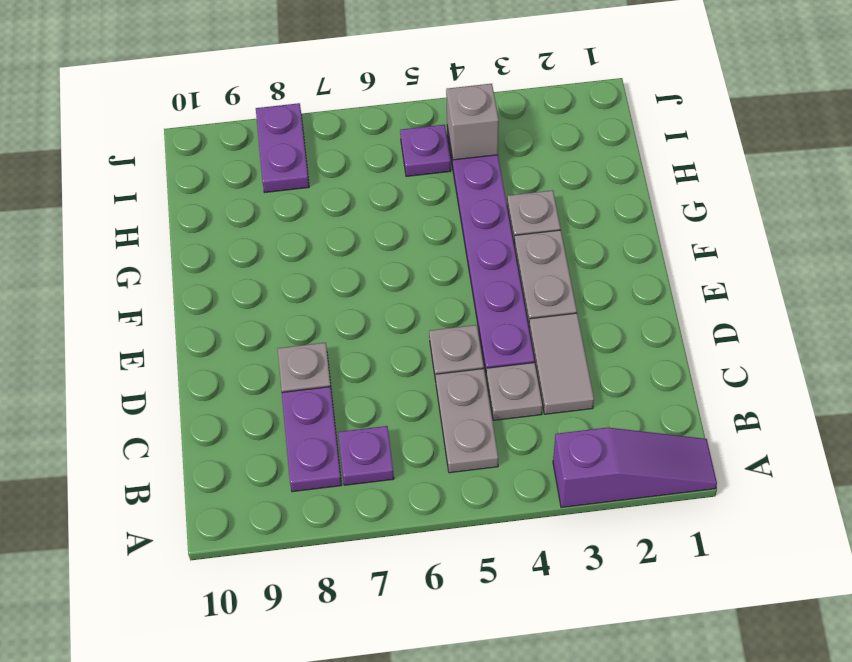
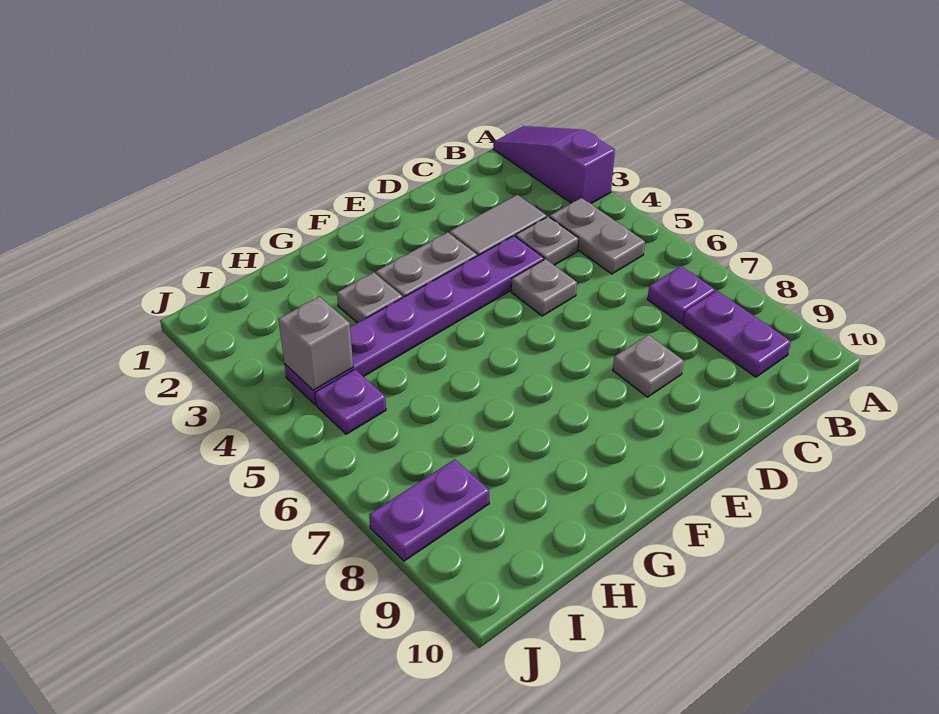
grey 1x2 plate [435,369,498,473] -> grey 1x2 plate turned to [550,198,645,274]
purple 1x2 plate [282,387,342,492] -> purple 1x2 plate turned to [683,291,791,377]

